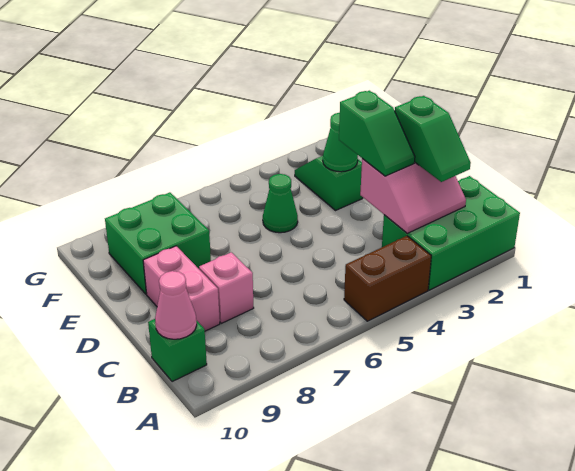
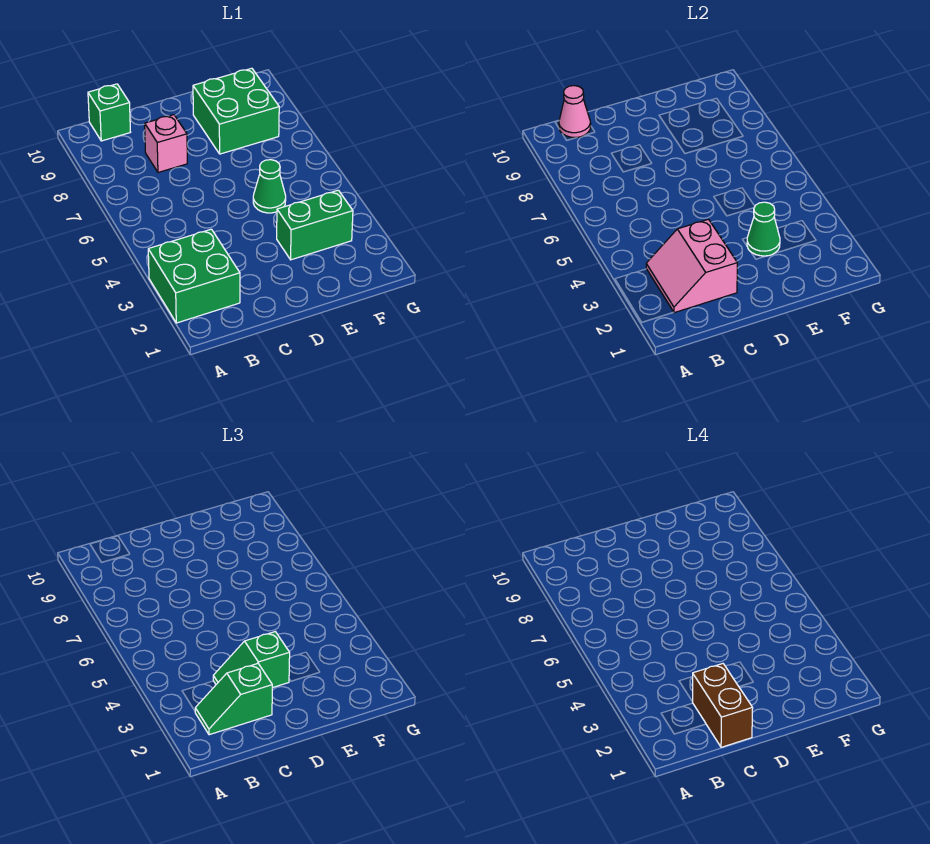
green 2x3 brick [382,176,520,290] -> green 2x2 brick [148,229,240,323]
brown 1x2 brick [344,236,431,321] -> brown 1x2 brick moved to [693,664,753,747]
pink 1x2 brick [143,246,220,331] -> none
green 1x2 slope [295,156,363,211] -> green 1x2 brick [277,190,353,260]

